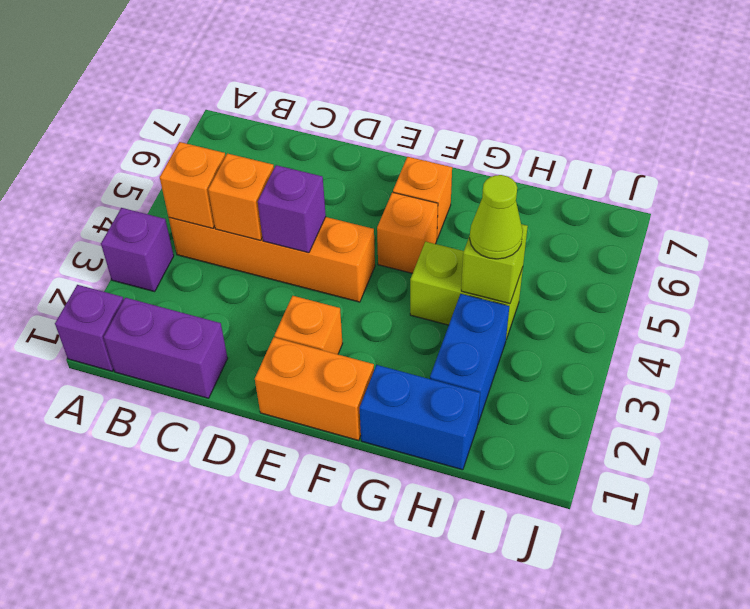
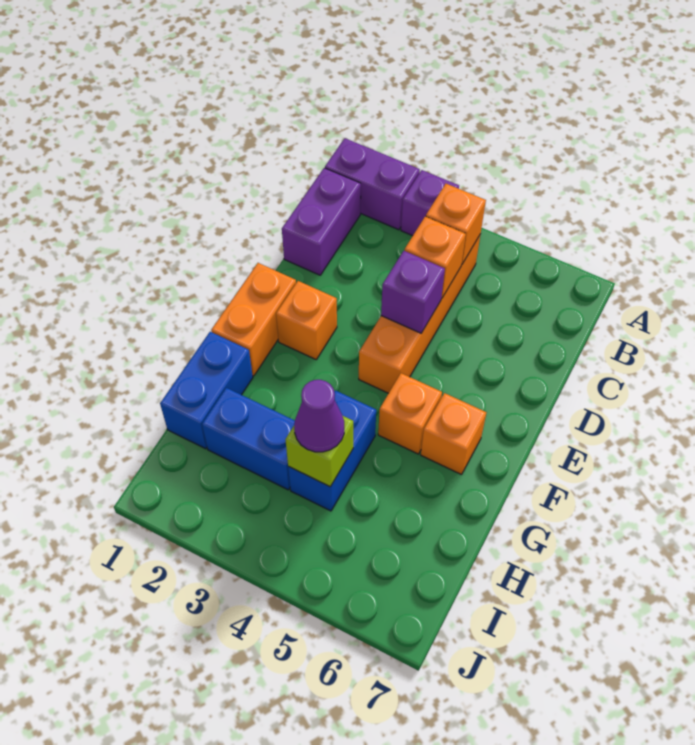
purple 1x1 brick [55,285,124,371] -> purple 1x2 brick [325,138,420,230]
lime 1x2 brick [410,242,523,339] -> blue 1x2 brick [288,390,376,511]
lime 1x1 cone [470,175,523,259] -> purple 1x1 cone [294,380,344,452]

